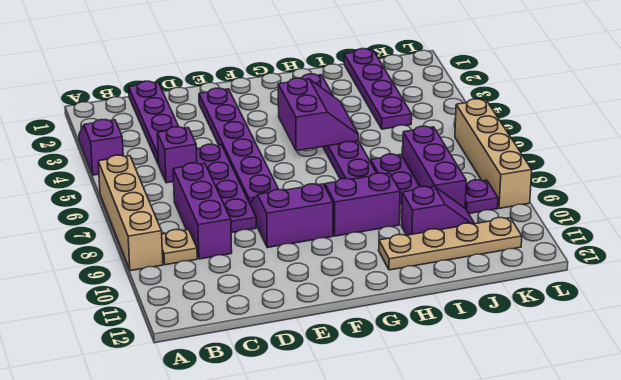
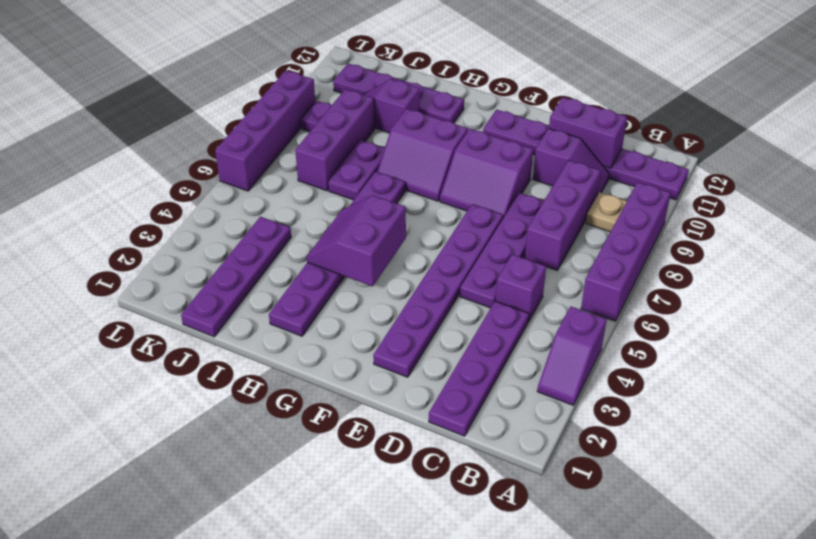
tan 1x4 brick [98,155,163,271] -> purple 1x4 brick [581,182,671,321]
none -> purple 1x6 plate [483,110,689,200]
none -> purple 1x2 slope [533,128,609,195]
none -> purple 1x2 brick [549,97,627,168]
tan 1x4 plate [379,217,522,270] -> purple 1x4 plate [333,63,464,123]
tan 1x4 brick [455,99,532,208] -> purple 1x4 brick [215,70,315,191]

